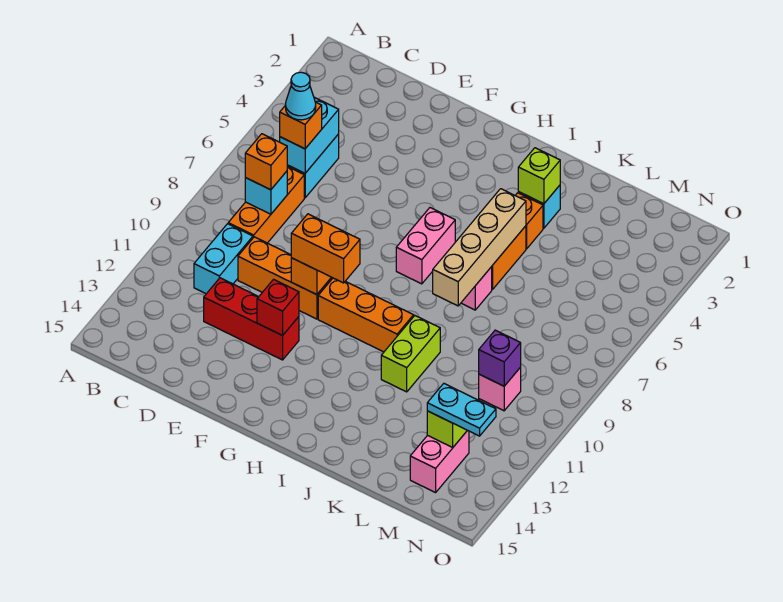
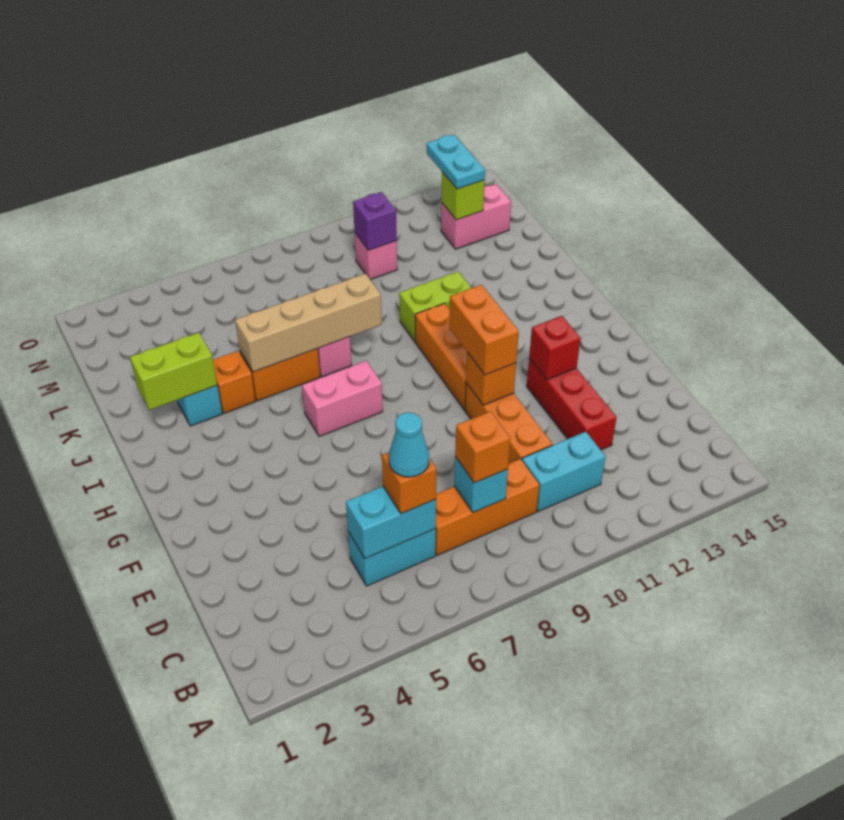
lime 1x1 brick [518,148,560,204] -> lime 1x2 brick [130,333,217,410]

